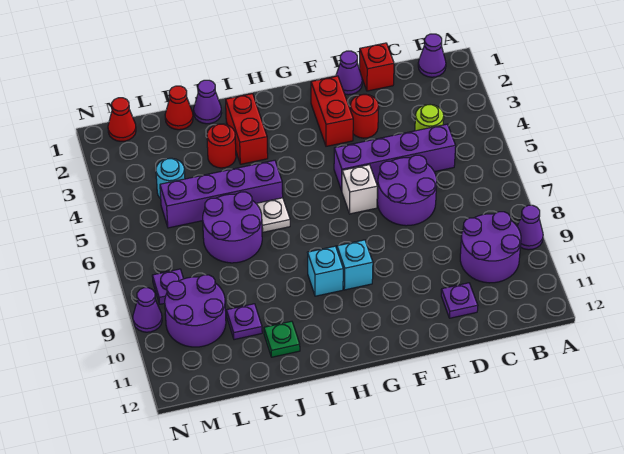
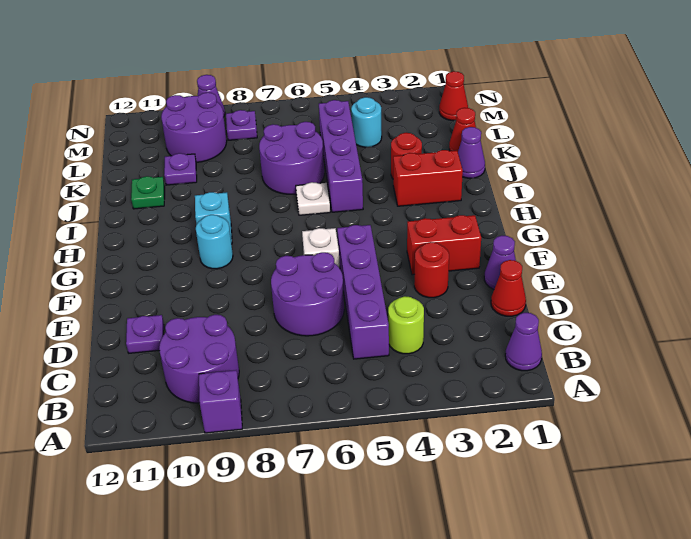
purple 1x1 cone [517,205,543,250] -> purple 1x1 brick [199,370,242,433]
red 1x1 brick [359,43,394,91] -> red 1x1 cone [491,260,526,316]
cyan 1x1 brick [337,240,373,290] -> cyan 1x1 round brick [196,215,233,269]

